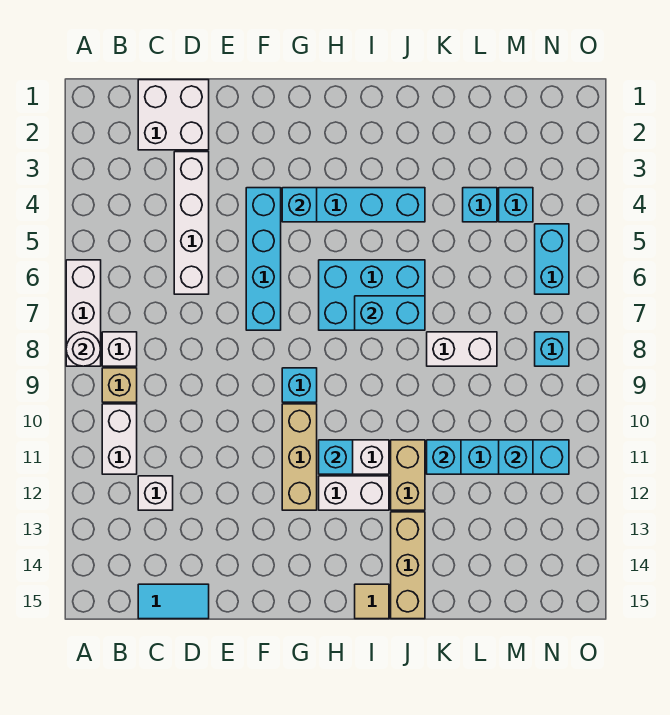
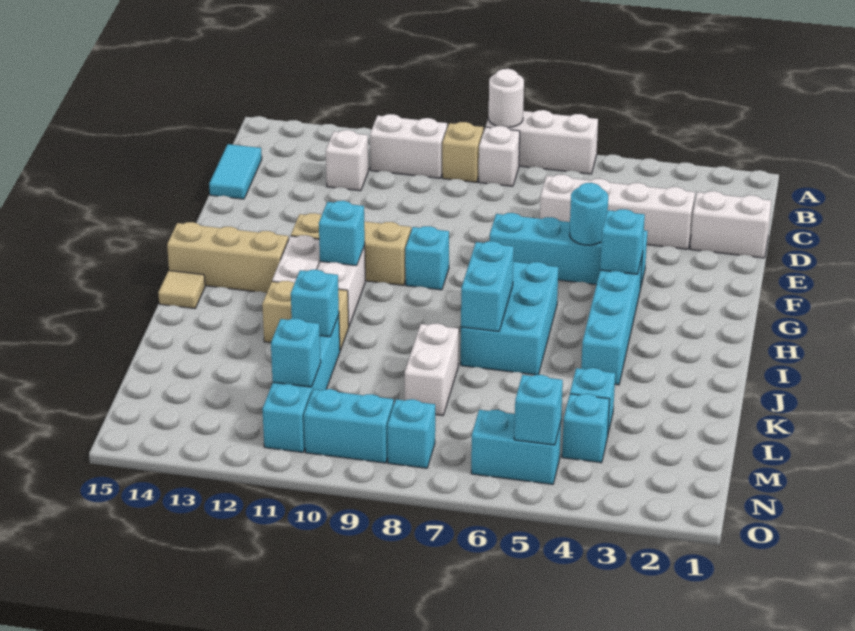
white 2x2 brick [138,80,209,150] -> white 1x2 brick [690,191,771,258]
none -> cyan 1x1 round brick [570,183,608,245]
tan 1x3 brick [391,512,425,619] -> tan 1x3 brick moved to [167,222,289,293]
none -> cyan 1x1 brick [514,375,563,445]
none -> cyan 1x2 brick [304,389,394,463]

